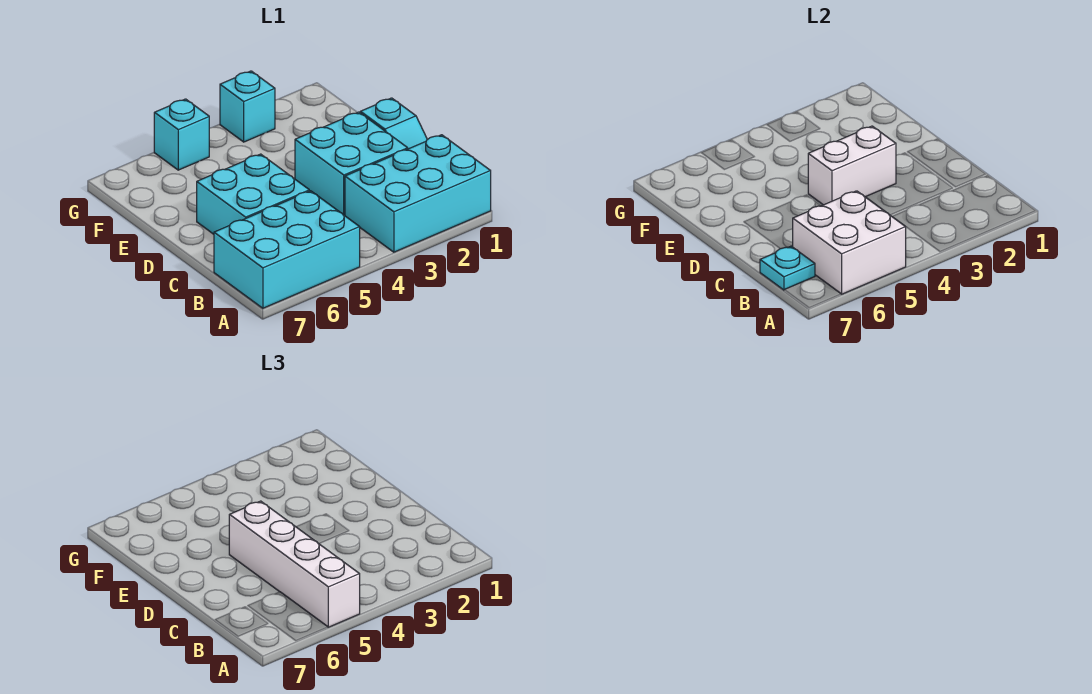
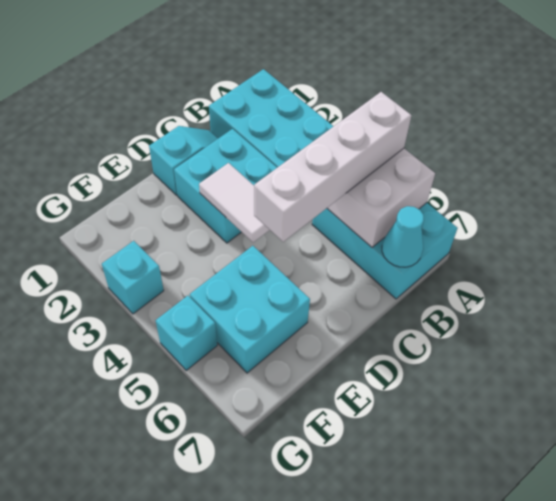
cyan 1x1 plate [760,246,815,290] -> cyan 1x1 cone [382,206,424,267]
cyan 2x2 brick [197,154,309,234] -> cyan 2x2 brick moved to [190,246,310,373]
white 1x2 brick [808,126,896,205] -> white 1x2 tile [199,163,269,242]

